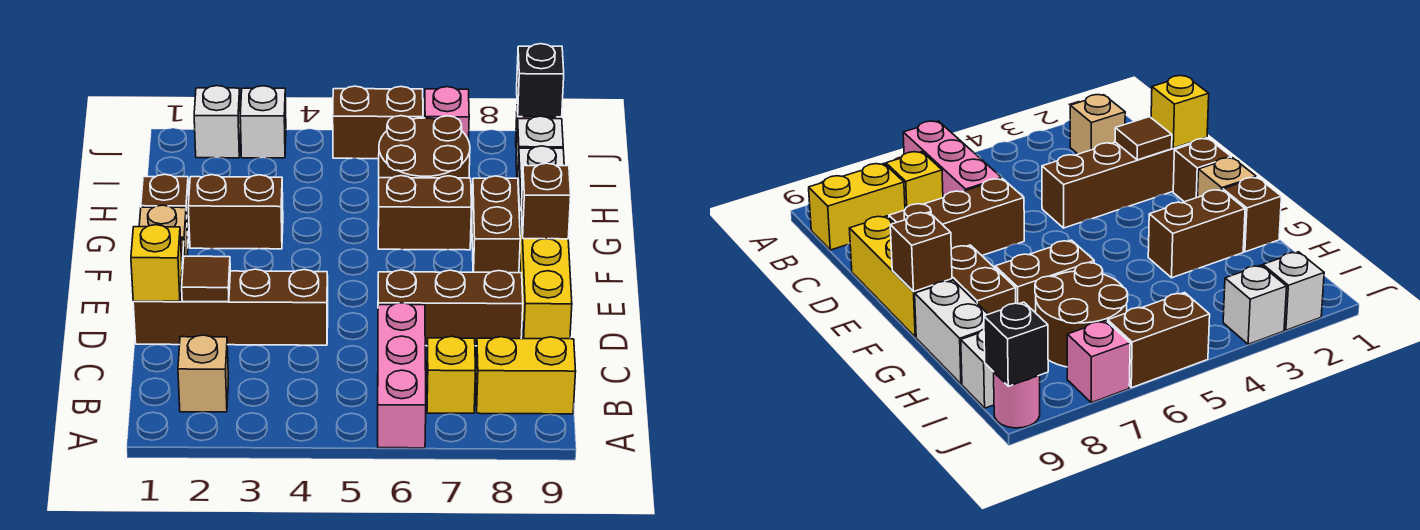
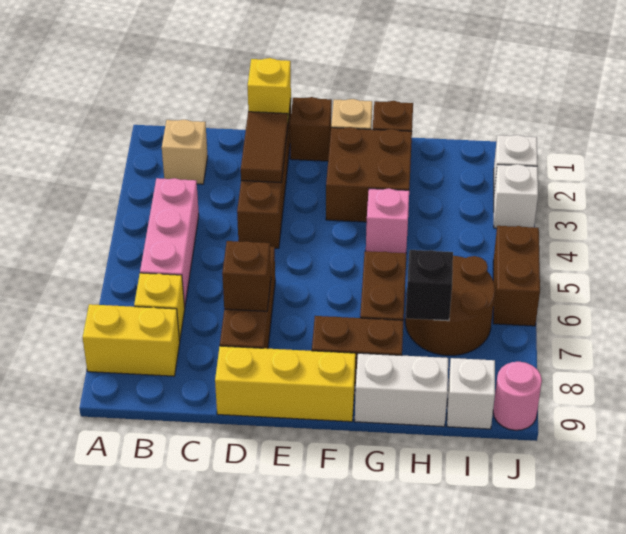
pink 1x3 brick [378,303,426,448] -> pink 1x3 brick turned to [140,178,199,308]
yellow 1x2 brick [476,337,576,414] -> yellow 1x2 brick turned to [83,304,180,376]
brown 1x1 tile [182,256,230,302] -> brown 1x2 tile [241,112,288,183]
brown 1x1 brick [521,163,571,239] -> brown 1x1 brick moved to [222,241,271,311]
brown 1x2 brick [188,175,283,249] -> brown 2x2 brick [326,127,412,222]
pink 1x1 brick [424,87,469,140] -> pink 1x1 brick moved to [366,189,409,253]
black 1x1 brick [517,44,564,117] -> black 1x1 brick moved to [406,250,453,321]

